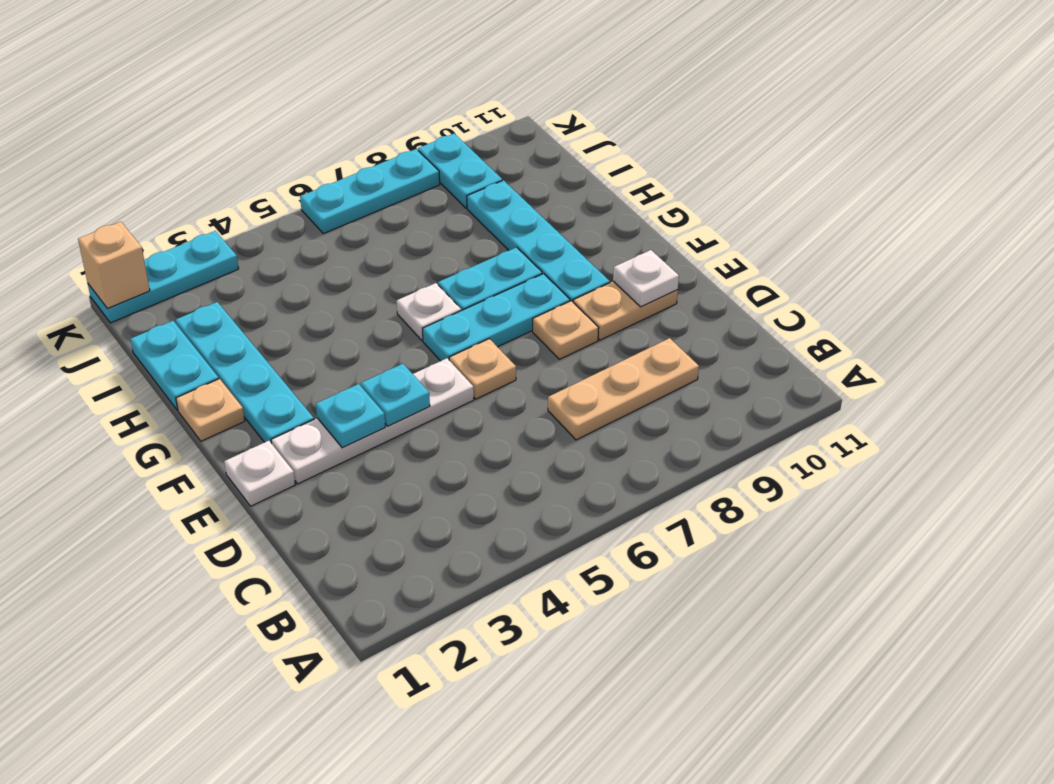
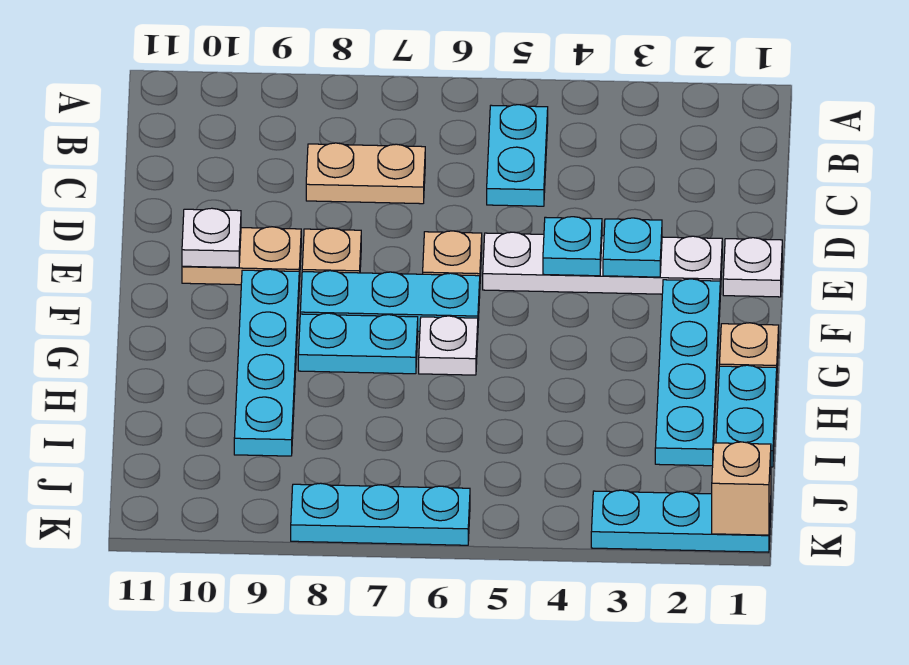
tan 1x3 plate [548,338,699,440] -> tan 1x2 plate [306,143,425,204]
cyan 1x2 plate [418,134,502,208] -> cyan 1x2 plate moved to [487,105,548,206]

